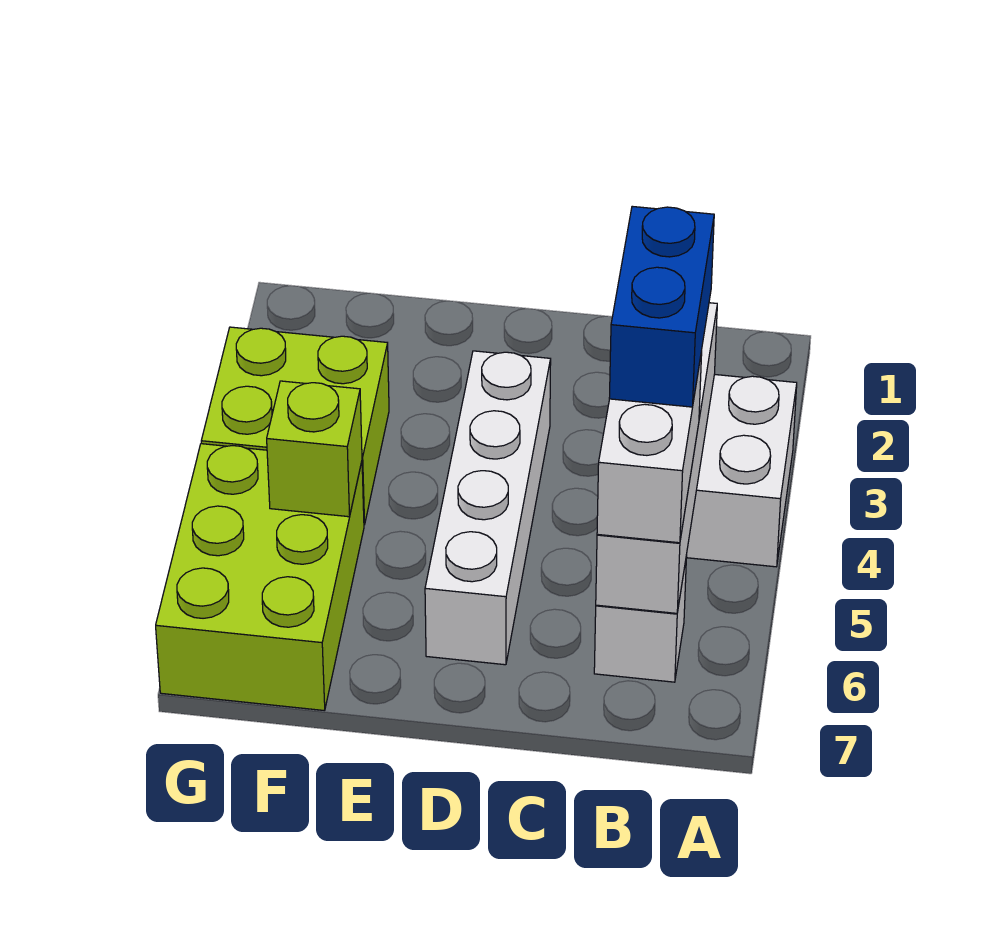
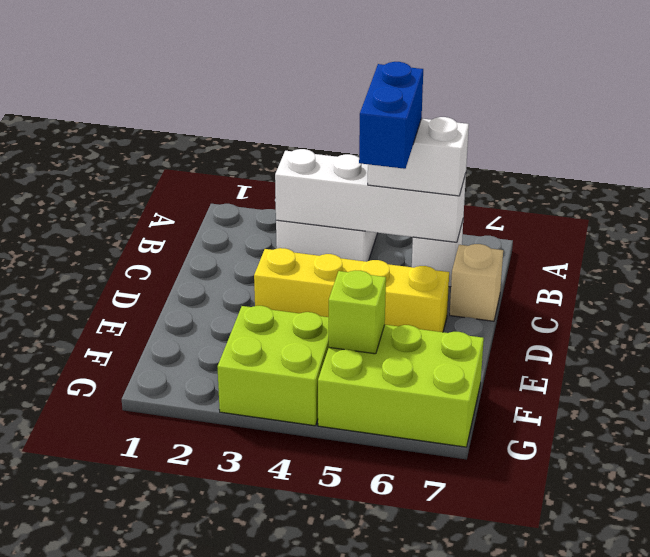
blue 1x2 brick [609,206,714,407] -> blue 1x2 brick turned to [359,62,423,169]
none -> tan 1x1 brick [450,244,503,321]
white 1x4 brick [425,351,551,665] -> yellow 1x4 brick [254,248,449,332]

